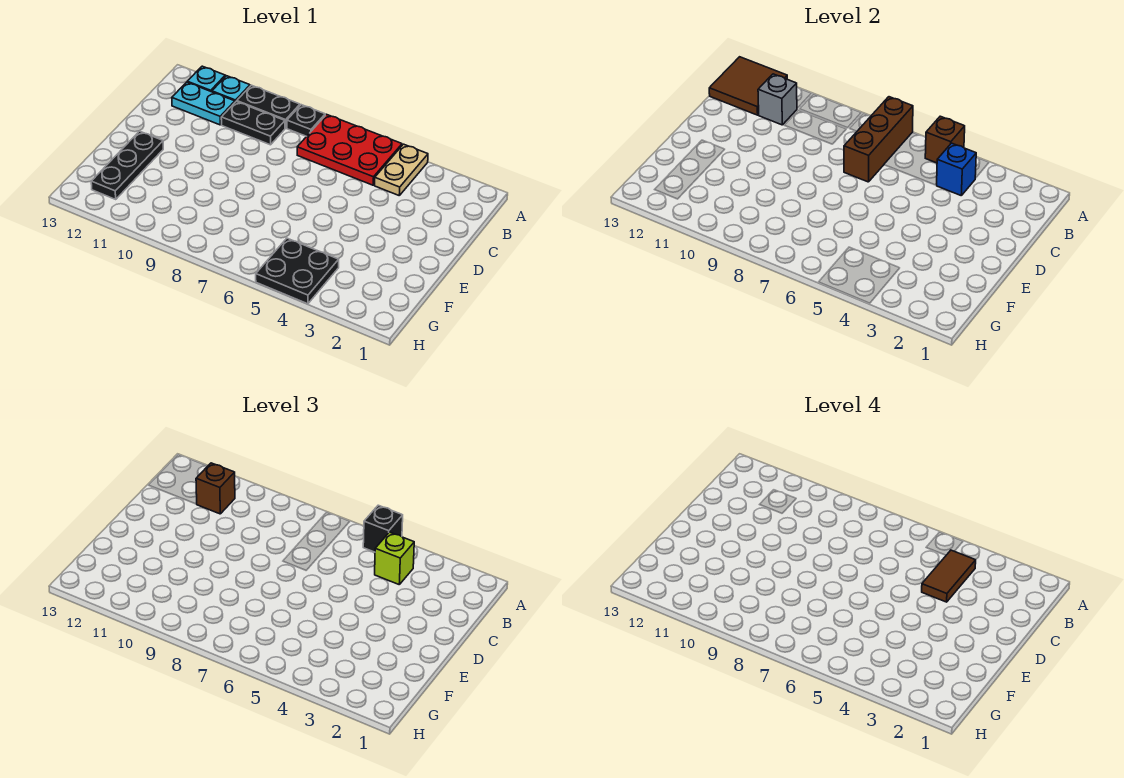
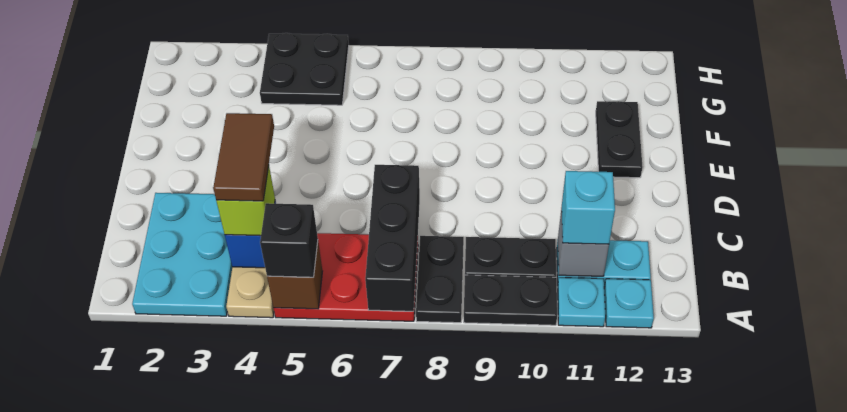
none -> cyan 2x3 plate [132,193,232,316]
brown 1x3 brick [844,97,913,182] -> black 1x3 brick [365,165,420,311]
black 1x1 plate [287,105,325,136] -> black 1x2 plate [416,236,464,323]
brown 2x2 tile [709,57,787,115] -> none
brown 1x1 brick [196,463,235,514] -> cyan 1x1 brick [562,171,615,244]
black 1x3 plate [91,131,163,199] -> black 1x2 plate [596,101,643,178]

